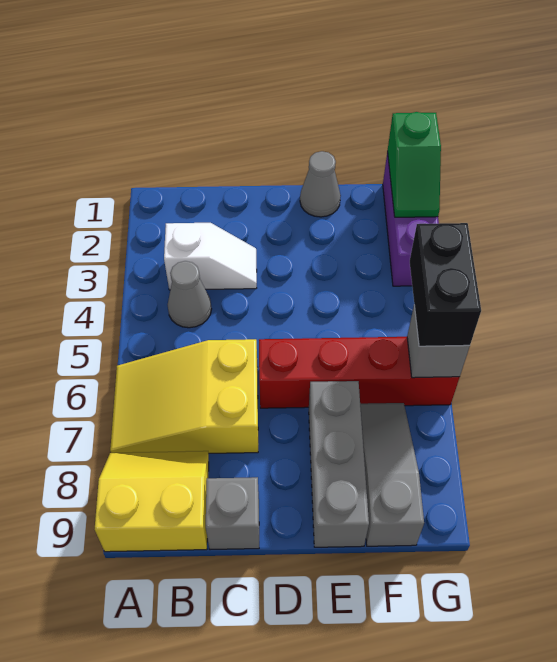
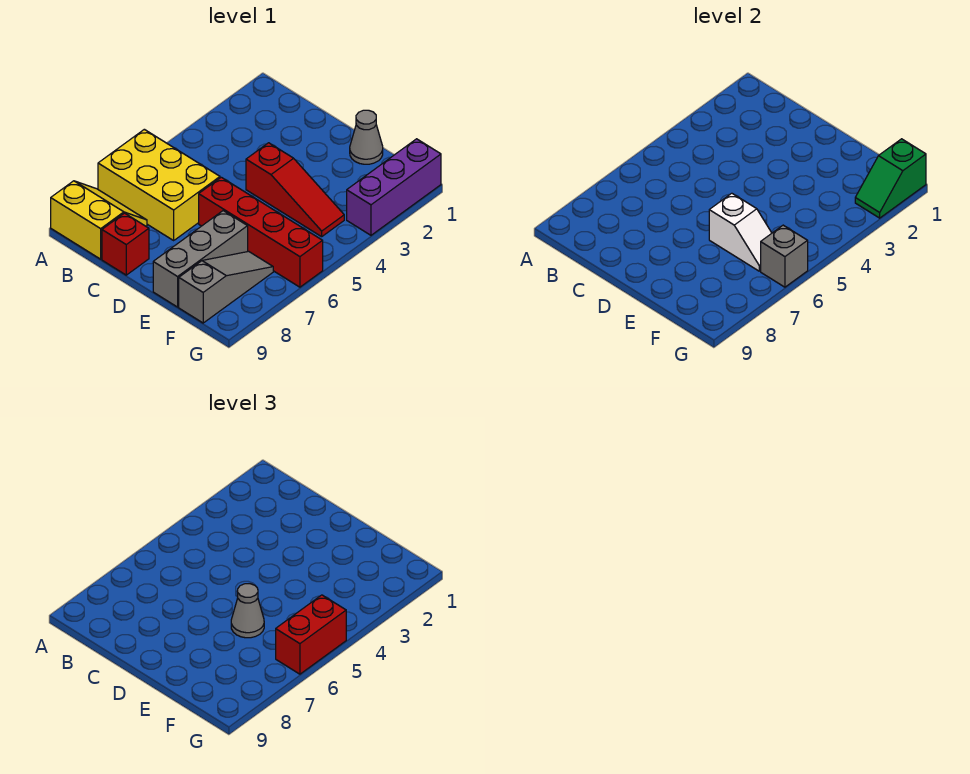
yellow 2x3 slope [110,339,258,454] -> yellow 2x3 brick [98,129,220,240]
white 1x2 slope [164,223,257,290] -> white 1x2 slope moved to [709,193,772,271]
grey 1x1 cone [168,261,211,328] -> grey 1x1 cone moved to [231,584,264,638]
grey 1x1 brick [206,477,259,550] -> red 1x1 brick [102,213,149,275]
none -> red 1x3 slope [246,143,344,237]
black 1x2 brick [410,223,481,346] -> red 1x2 brick [276,595,346,674]

